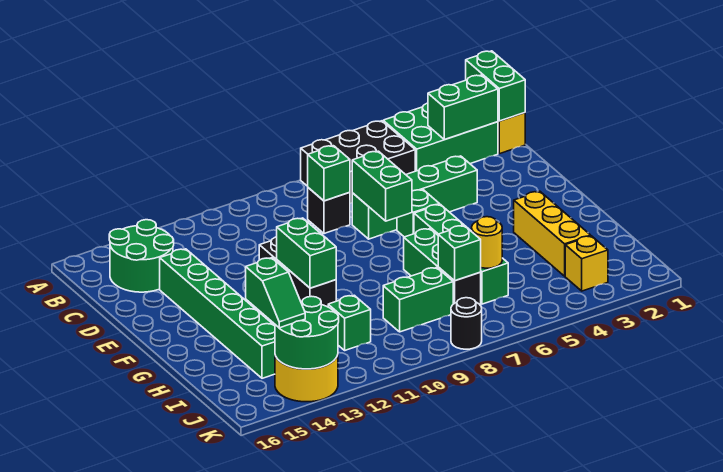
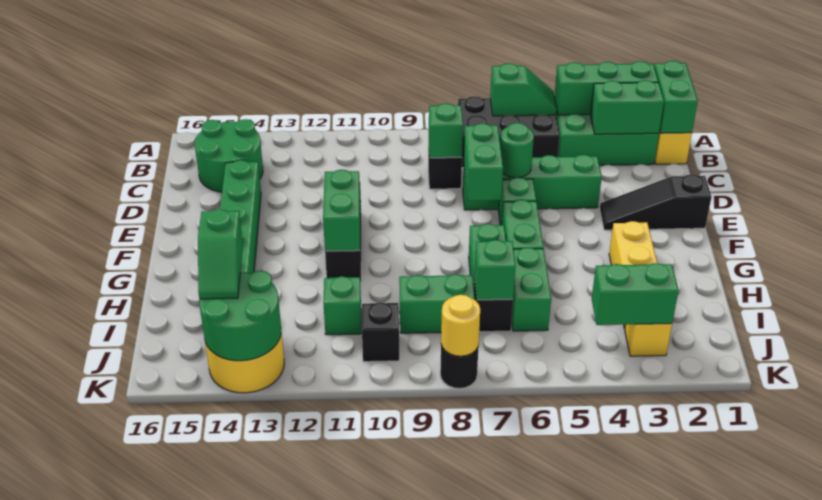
none -> green 1x3 brick [554,61,658,115]
none -> green 1x2 slope [490,63,557,116]
none -> green 1x1 round brick [500,123,534,178]
none -> black 1x3 slope [600,174,711,230]
yellow 1x1 round brick [471,217,502,268] -> yellow 1x1 round brick moved to [441,295,480,356]
none -> green 1x2 brick [592,263,679,325]
none -> black 1x1 brick [362,302,399,362]

